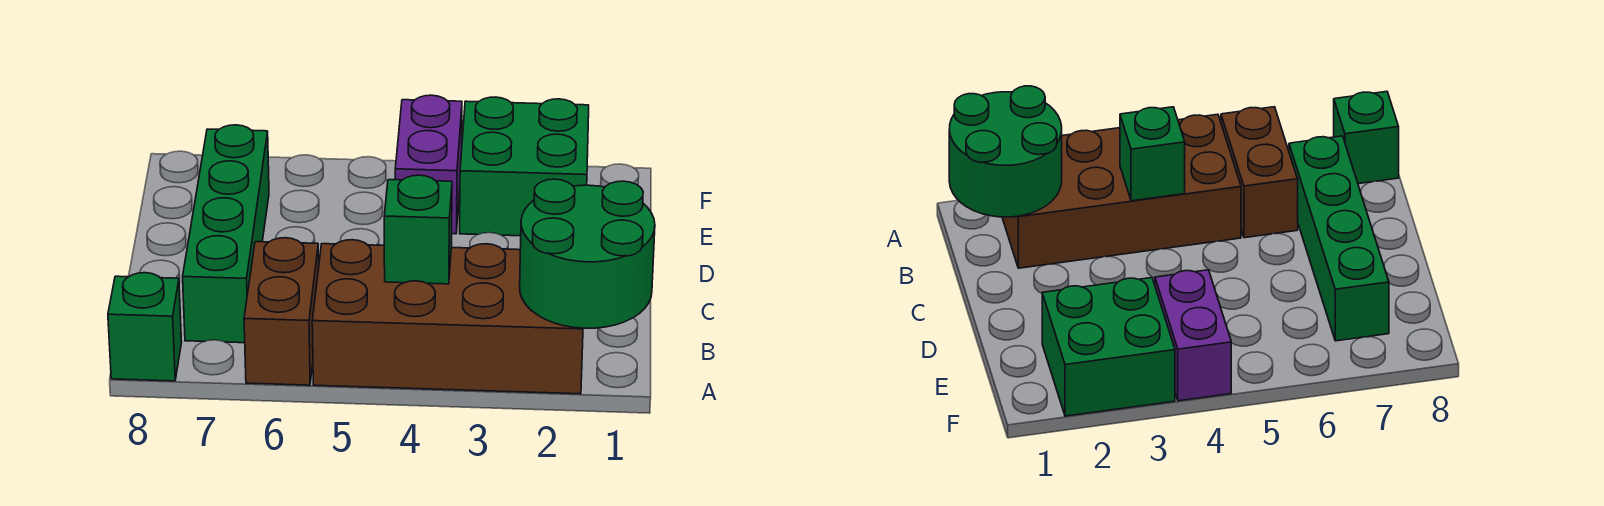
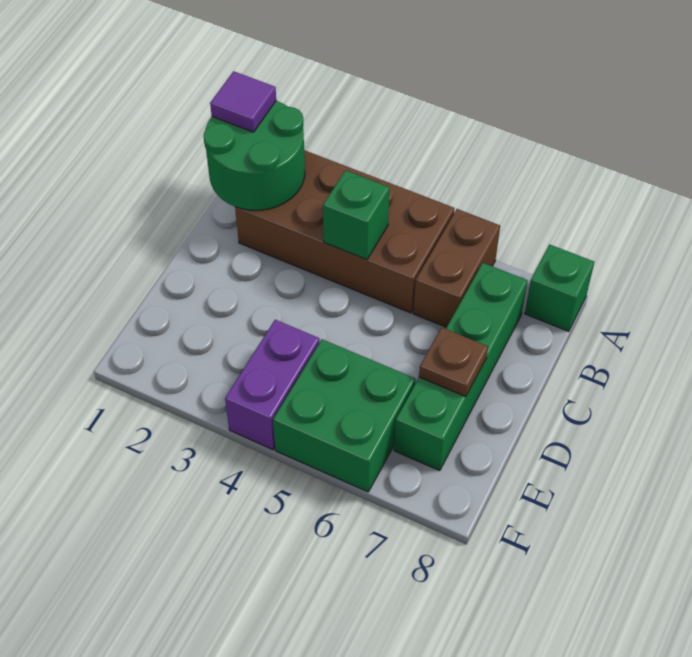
none -> purple 1x1 tile [210,71,276,132]
none -> brown 1x1 plate [419,327,488,397]
green 2x2 brick [460,97,589,236] -> green 2x2 brick moved to [273,339,415,492]

